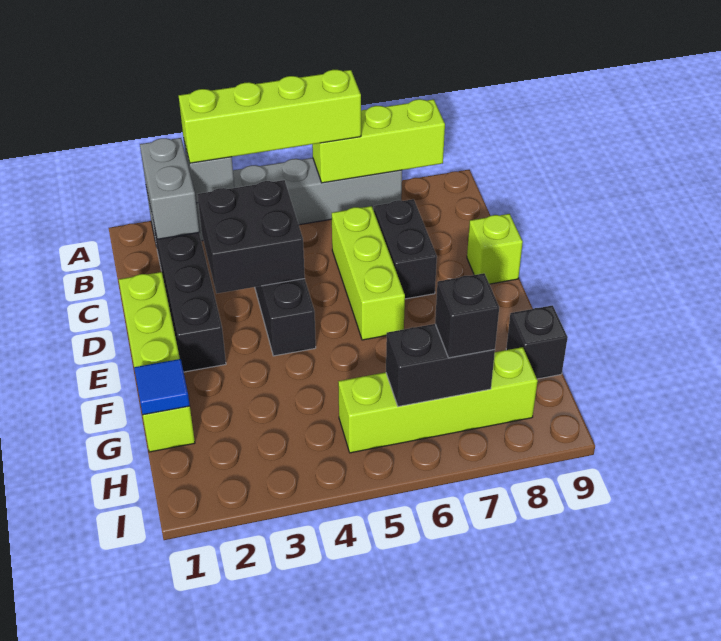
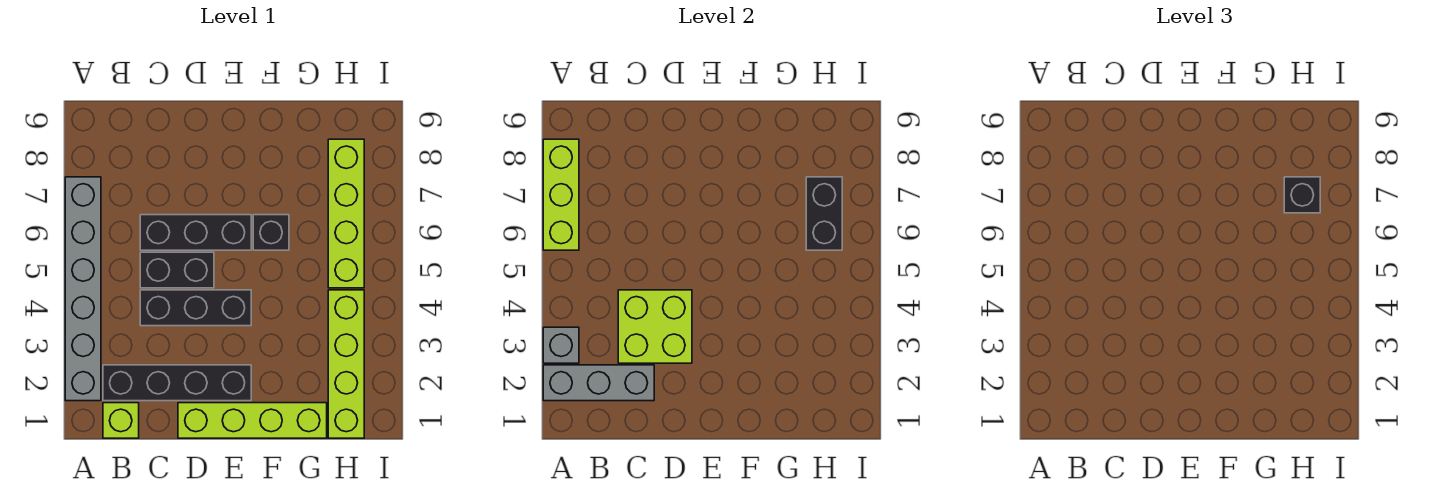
grey 1x2 brick [140,138,199,239] -> grey 1x3 brick [543,365,654,401]
lime 1x4 brick [179,70,361,163] -> lime 1x4 brick moved to [328,290,364,438]
black 2x2 brick [197,180,305,293] -> lime 2x2 brick [618,290,692,363]
lime 1x3 brick [332,206,405,340] -> black 1x3 brick [140,215,251,250]
black 1x2 brick [374,199,437,299] -> black 1x2 brick moved to [140,252,214,288]
lime 1x1 brick [467,214,523,284] -> lime 1x1 brick moved to [103,403,139,438]
blue 1x1 tile [134,359,190,415] -> none
black 1x1 brick [506,306,568,379] -> black 1x1 brick moved to [253,215,289,250]

